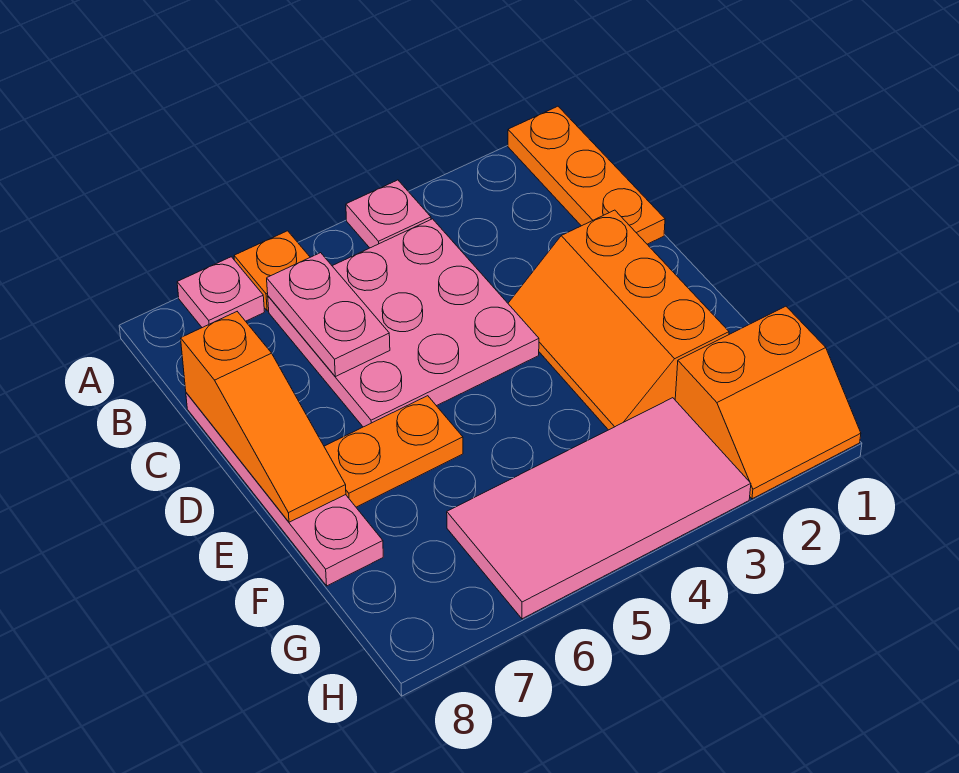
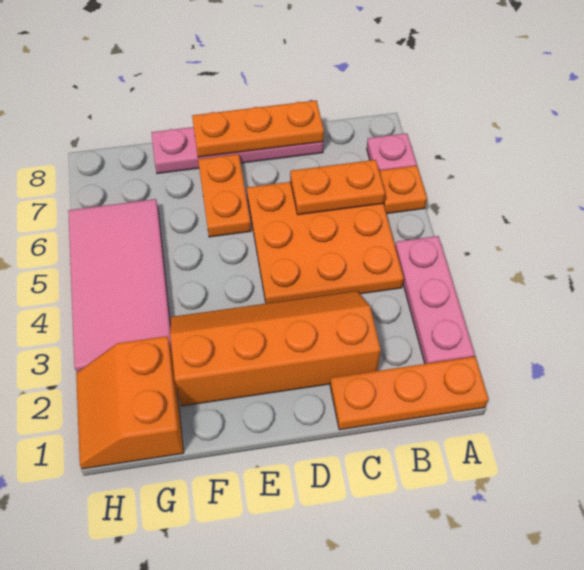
pink 1x1 plate [346,180,431,248] -> pink 1x3 plate [395,236,475,364]
pink 3x3 plate [268,219,539,427] -> orange 3x3 plate [247,182,404,304]
pink 1x2 plate [267,253,390,377] -> orange 1x2 plate [290,160,385,215]
orange 1x3 slope [181,312,346,522] -> orange 1x3 plate [192,100,324,157]
orange 2x3 slope [508,210,729,430] -> orange 2x4 slope [170,291,381,406]

